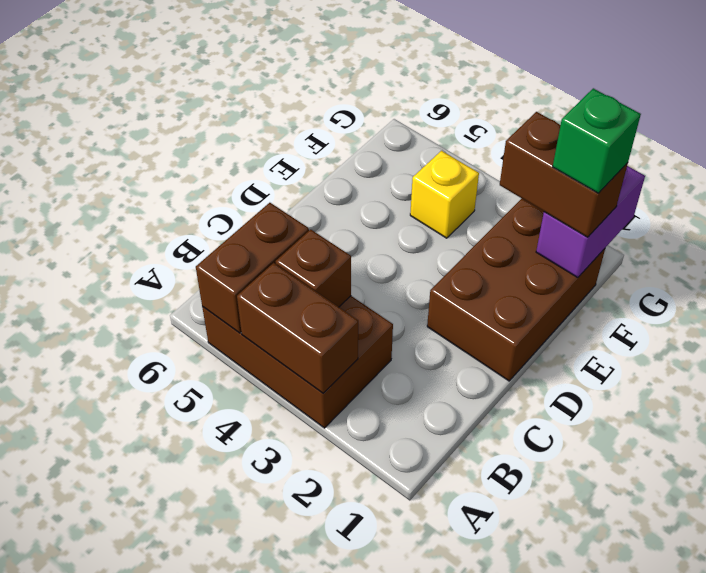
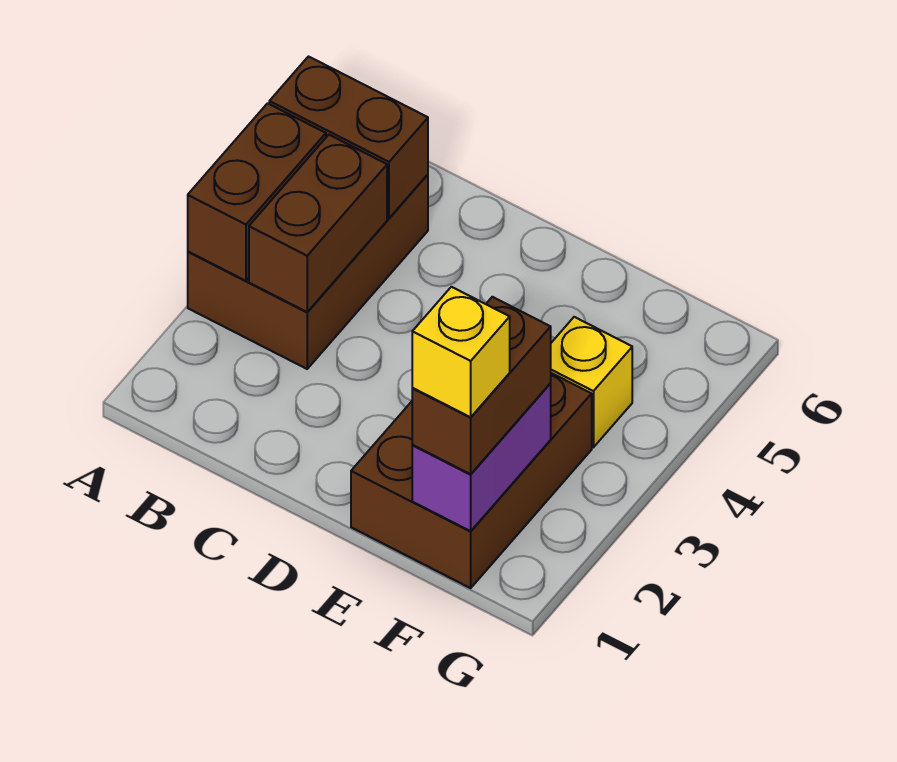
brown 1x1 brick [276,230,351,307] -> brown 1x2 brick [249,135,387,312]
brown 2x3 brick [427,199,605,381] -> brown 2x3 brick turned to [351,373,592,588]
purple 1x2 brick [536,166,645,278] -> purple 1x2 brick turned to [412,384,551,531]
green 1x1 brick [553,88,641,193] -> yellow 1x1 brick [412,287,510,417]

